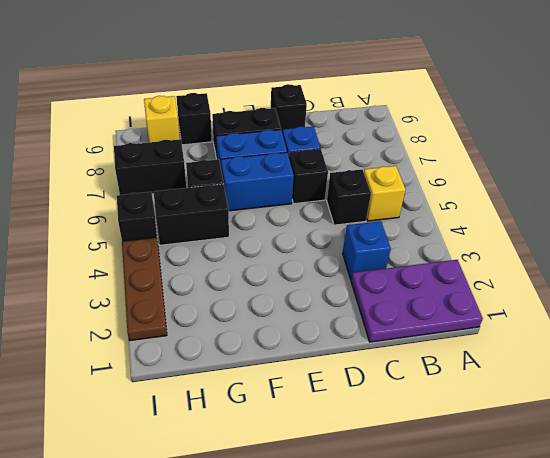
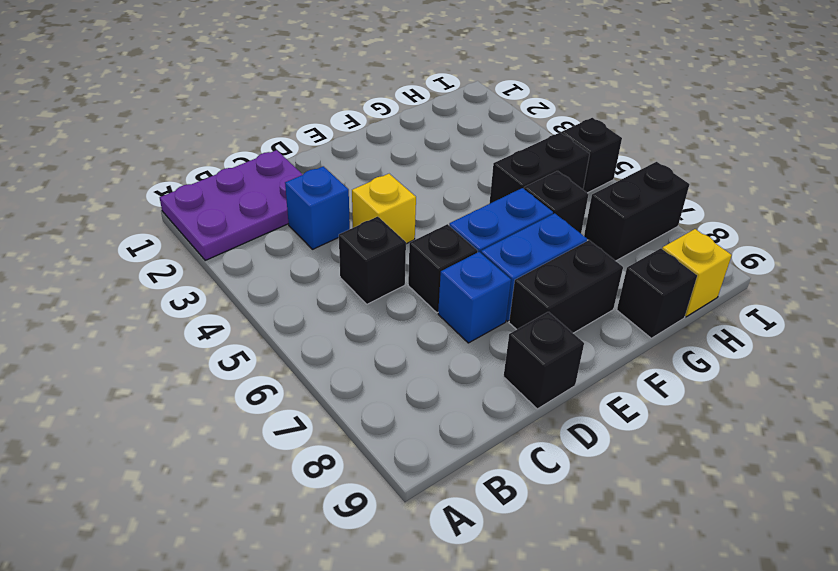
yellow 1x1 brick [364,166,406,221] -> yellow 1x1 brick moved to [352,174,416,244]
brown 1x3 plate [122,238,167,341] -> none

